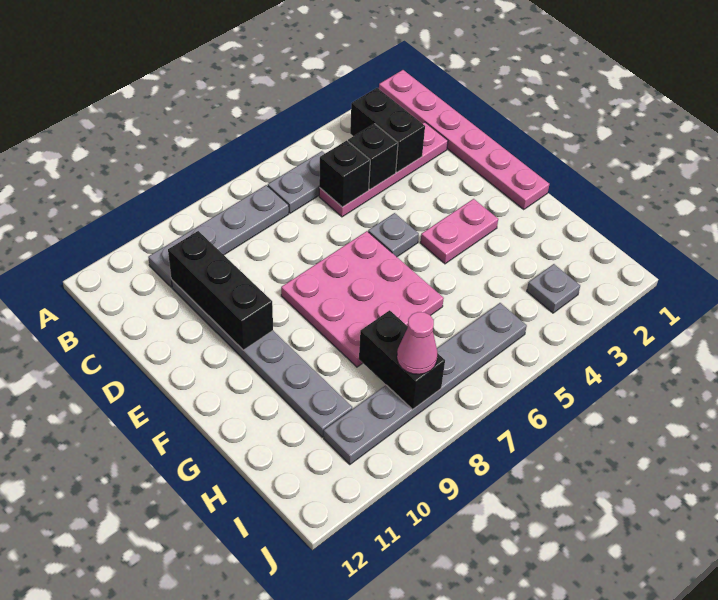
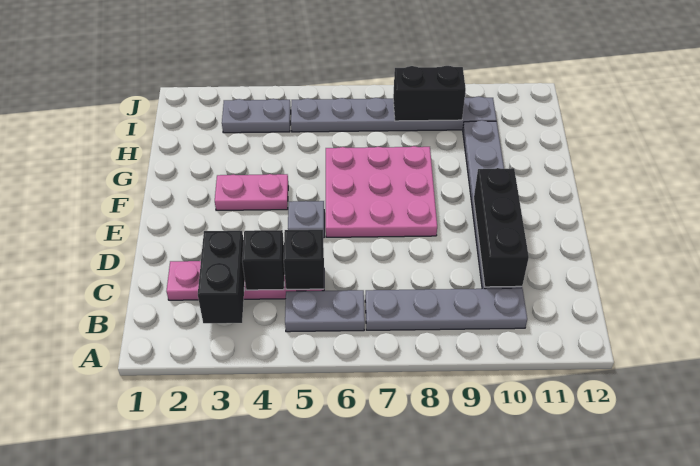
pink 1x6 plate [379,70,549,210] -> none
black 1x2 brick [359,310,445,410] -> black 1x2 brick turned to [393,66,466,121]
grey 1x1 plate [527,264,580,313] -> grey 1x2 plate [222,99,291,133]
pink 1x1 cone [397,312,437,374] -> none

